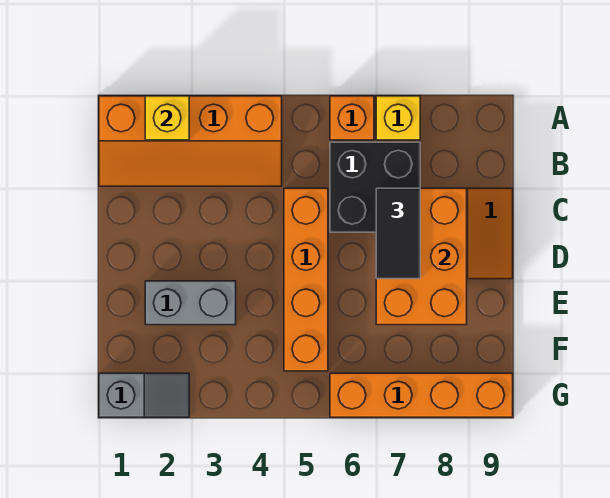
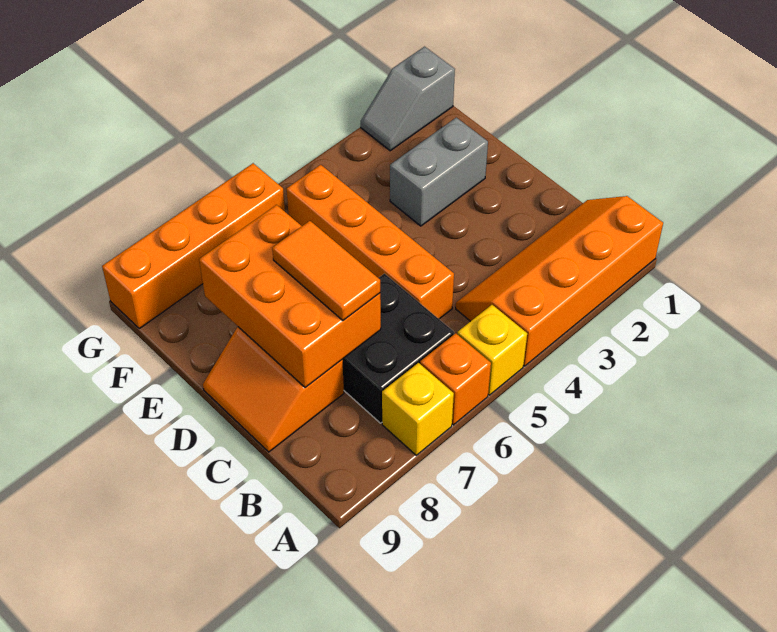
yellow 1x1 brick [145,96,189,140] -> yellow 1x1 brick moved to [457,305,527,395]
black 1x2 tile [376,188,420,279] -> orange 1x2 tile [272,221,380,321]

